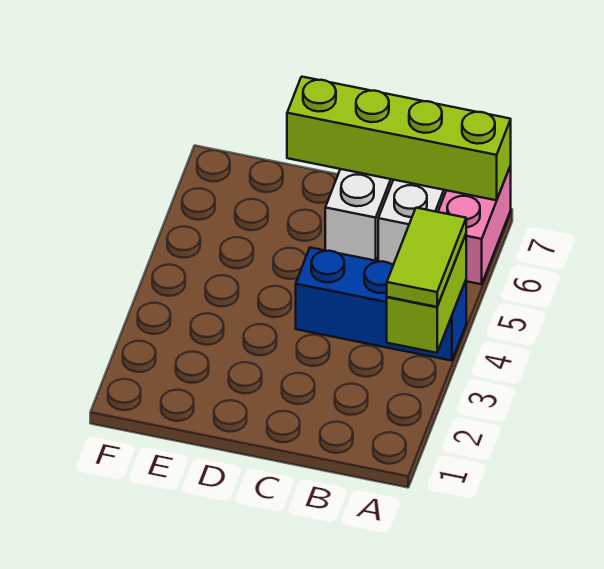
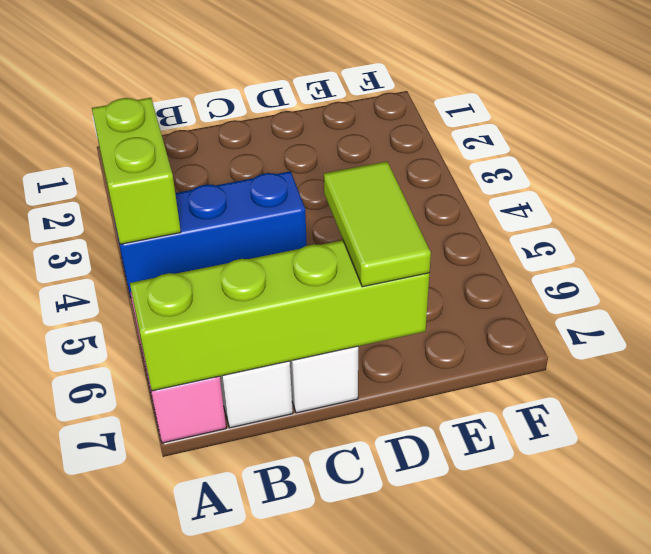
lime 1x2 tile [387,208,466,307] -> lime 1x2 tile moved to [324,161,431,287]

